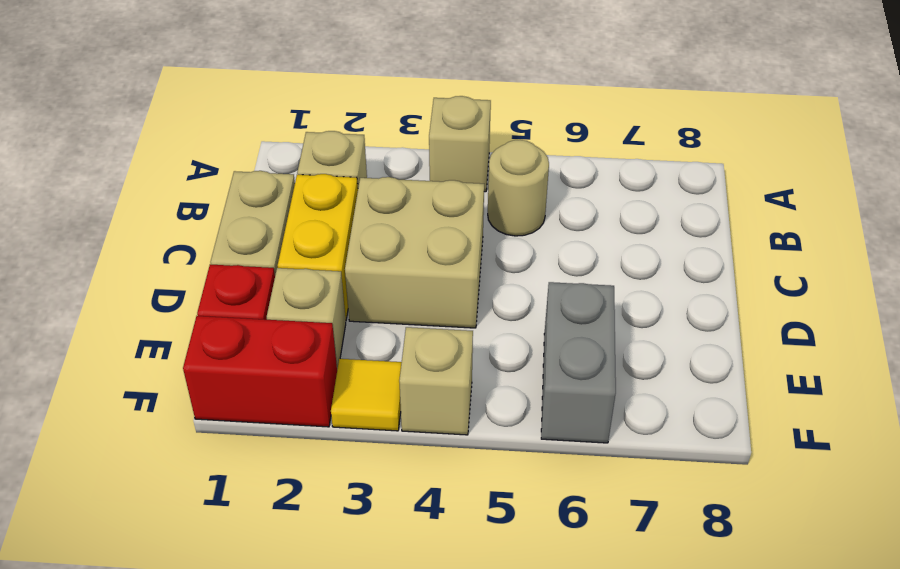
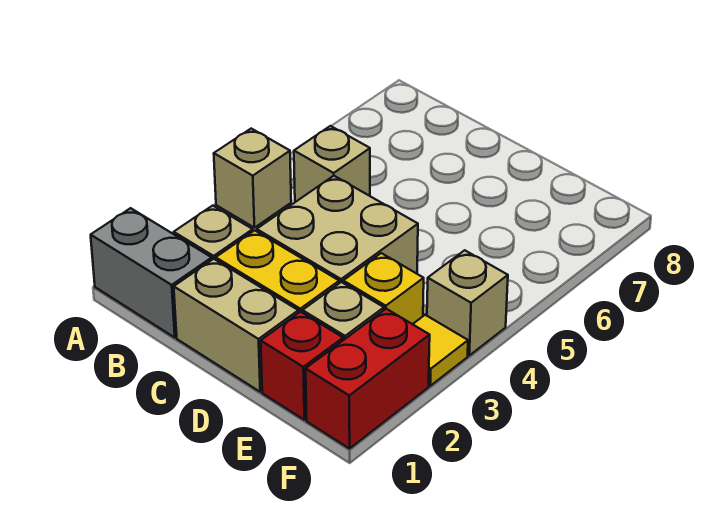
tan 1x1 round brick [488,140,549,236] -> tan 1x1 brick [294,126,370,202]
none -> yellow 1x1 brick [343,253,424,324]
grey 1x2 brick [541,282,616,443] -> grey 1x2 brick moved to [91,208,212,337]

